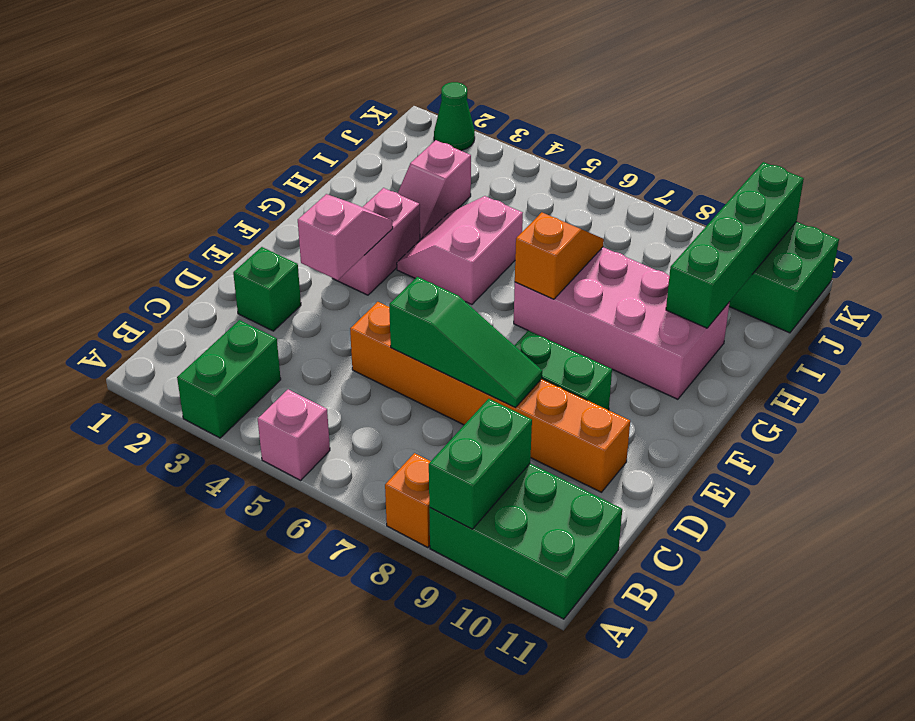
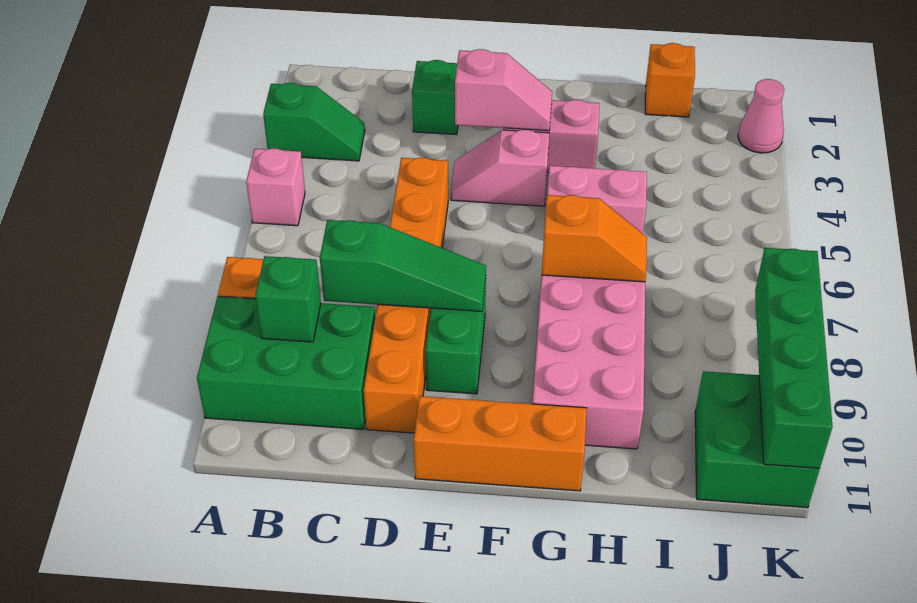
green 1x2 brick [177,320,281,438] -> green 1x2 slope [263,83,365,161]
green 2x3 brick [429,463,622,619] -> green 2x3 brick turned to [197,296,375,429]
green 1x2 brick [429,399,532,529] -> green 1x1 brick [255,256,321,342]
green 1x3 slope [389,277,542,407] -> green 1x3 slope turned to [320,220,486,311]
none -> orange 1x3 brick [414,396,587,491]
pink 1x2 slope [398,140,471,240] -> pink 1x2 slope moved to [451,130,549,206]
green 1x4 brick [666,162,804,328] -> green 1x4 brick turned to [755,248,833,469]
none -> orange 1x1 brick [645,43,695,117]
green 1x1 cone [434,82,475,151] -> pink 1x1 cone [738,79,784,153]

